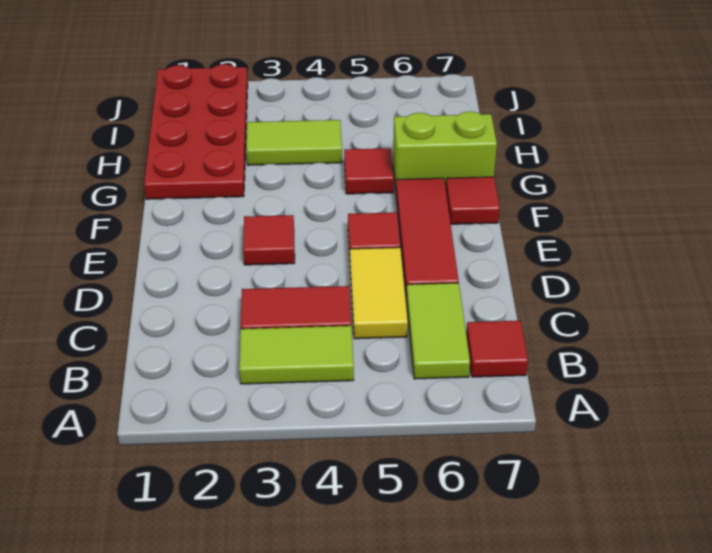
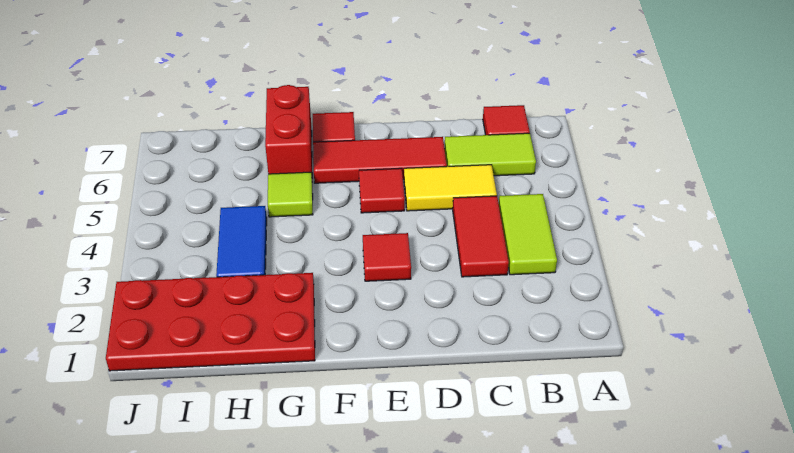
red 1x1 tile [344,148,394,194] -> lime 1x1 tile [268,172,313,217]
lime 1x2 brick [393,112,497,190] -> red 1x2 brick [265,85,312,174]
lime 1x2 tile [246,120,342,165] -> blue 1x2 tile [216,206,267,277]

